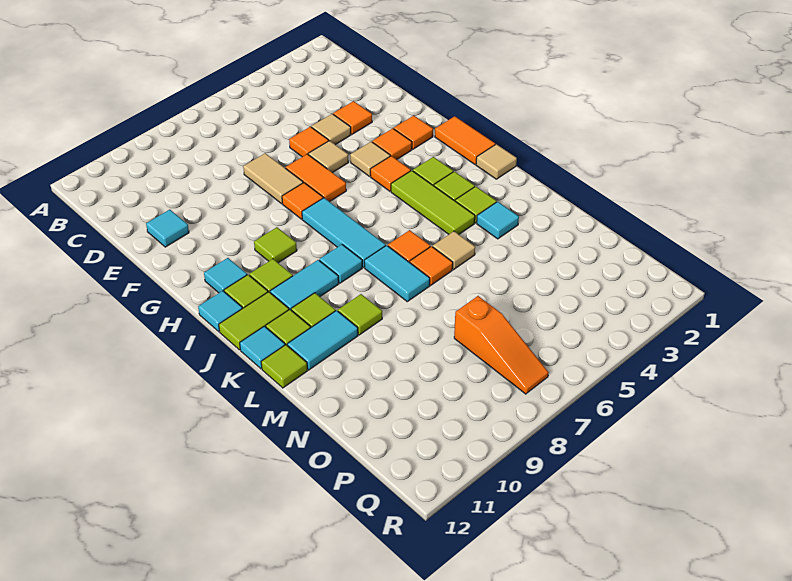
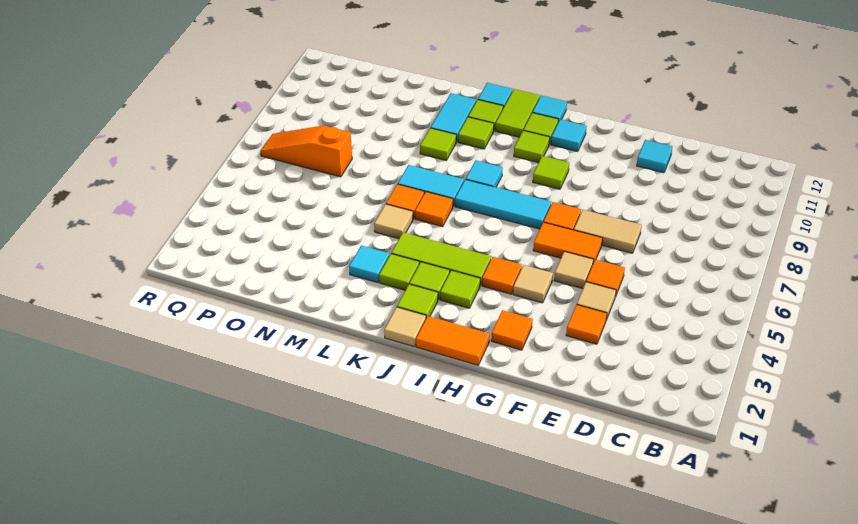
orange 1x1 tile [372,128,412,159] -> none
cyan 1x2 tile [270,260,339,310] -> none
lime 1x1 tile [261,345,308,388] -> lime 1x1 tile moved to [397,284,438,318]

